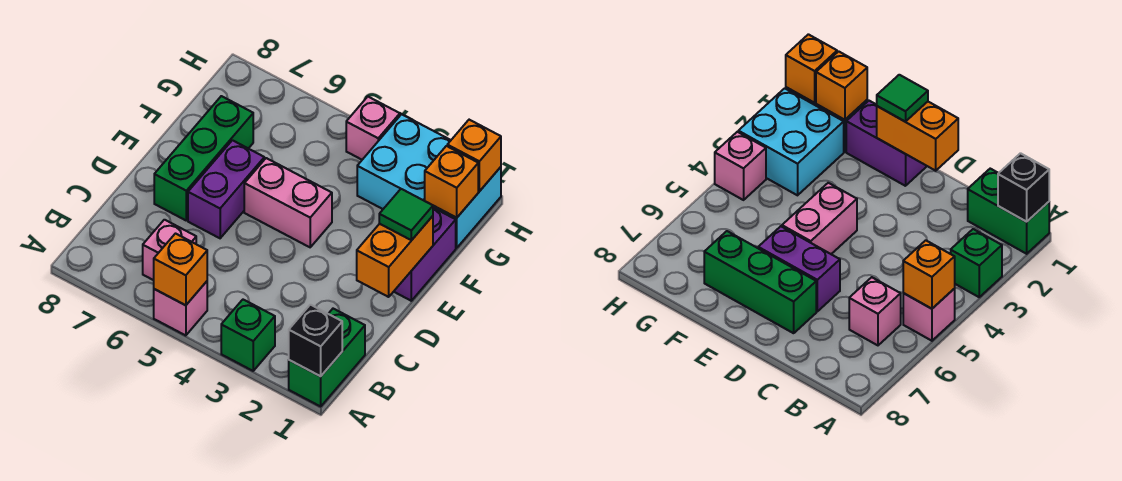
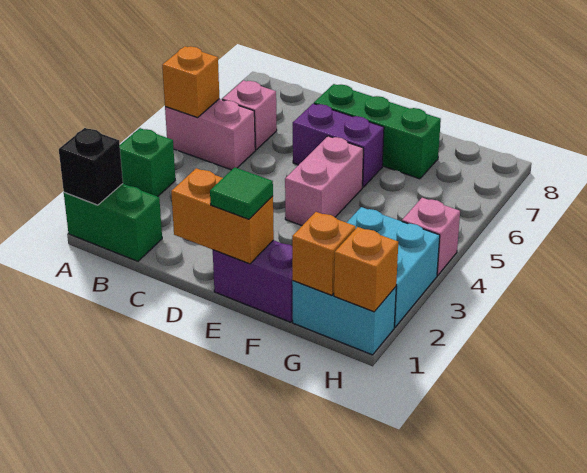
pink 1x1 brick [154,281,207,336] -> pink 1x2 brick [165,99,255,170]

